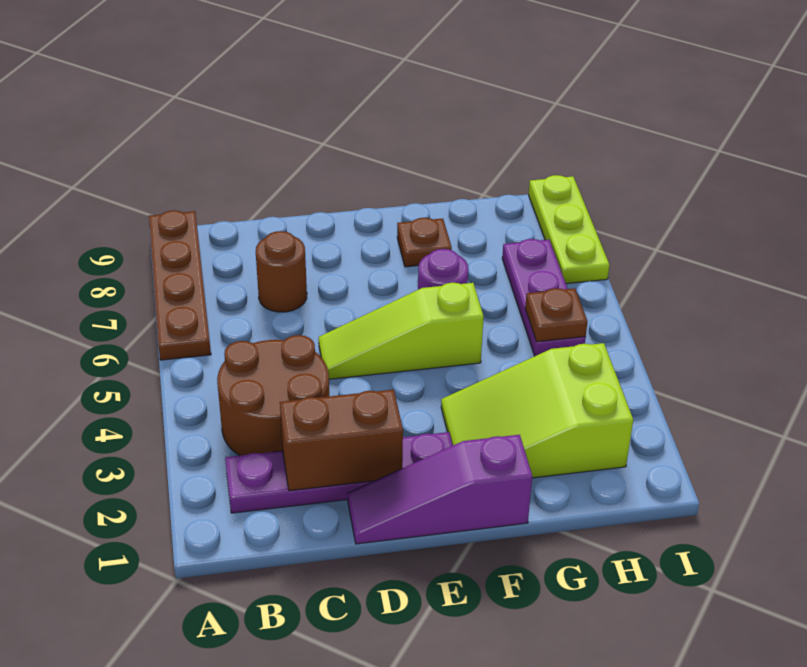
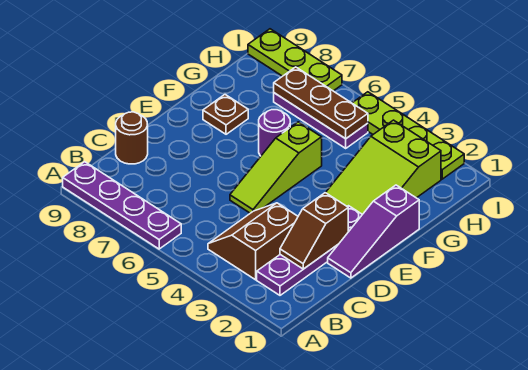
brown 1x4 plate [149,210,211,360] -> purple 1x4 plate [63,162,181,249]
brown 2x2 round brick [217,335,329,456] -> brown 2x2 slope [208,203,298,280]
brown 1x2 brick [280,390,403,491] -> brown 1x2 slope [280,193,348,269]
brown 1x1 round brick [256,231,307,312] -> brown 1x1 round brick moved to [116,112,148,164]
brown 1x1 plate [525,288,588,342] -> brown 1x3 plate [274,67,368,139]
none -> lime 1x4 plate [352,92,464,179]

